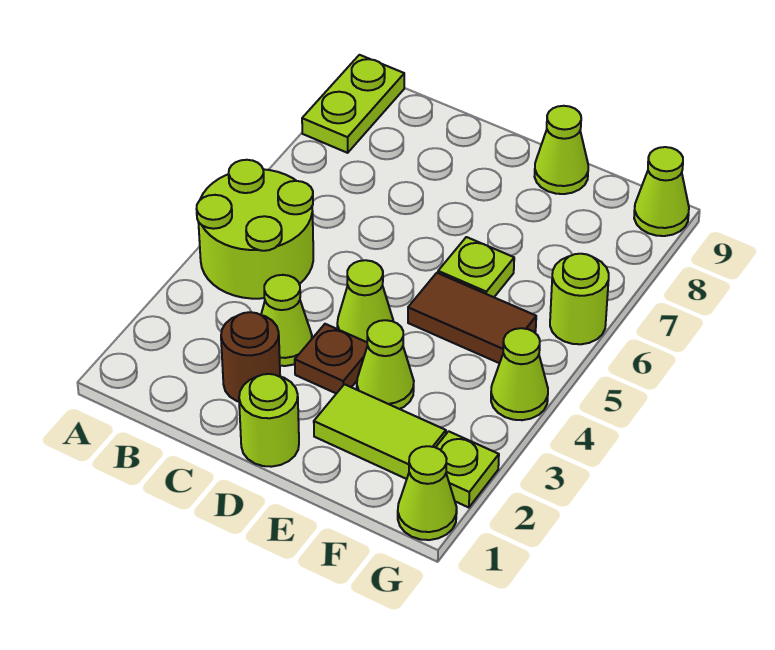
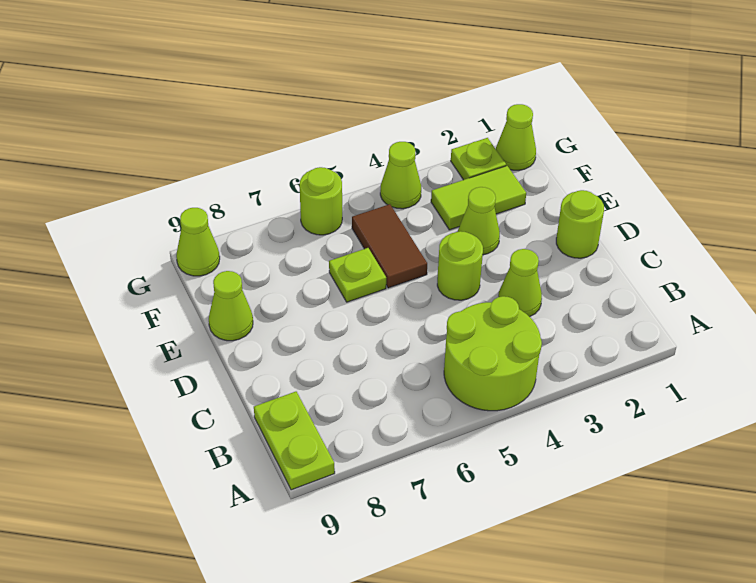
lime 1x2 plate [302,55,404,153] -> lime 1x2 plate turned to [254,392,335,490]
brown 1x1 round brick [221,312,280,402] -> none
brown 1x1 plate [295,324,367,394] -> none
lime 1x1 cone [337,260,393,342] -> lime 1x1 round brick [437,231,483,300]
lime 1x2 tile [314,384,446,479] -> lime 1x2 tile turned to [431,166,526,230]

